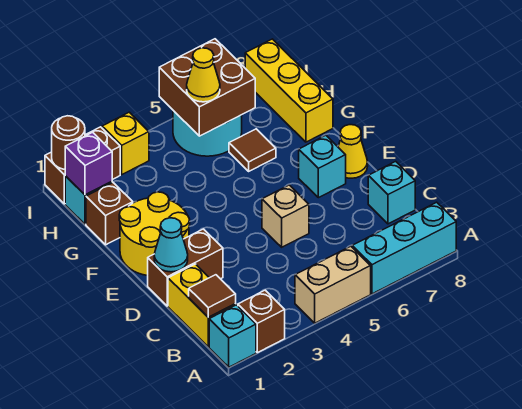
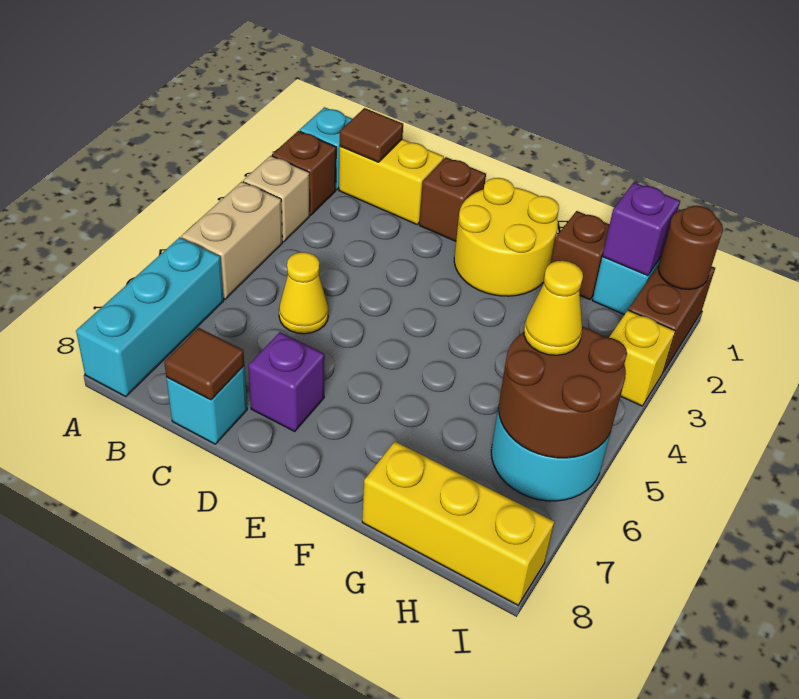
brown 1x2 brick [148,229,223,306] -> brown 1x1 brick [419,157,486,241]
cyan 1x1 cone [154,218,188,272] -> none
tan 1x1 brick [262,185,309,247] -> tan 1x1 brick moved to [243,156,310,242]
none -> purple 1x1 brick [248,332,325,431]
cyan 1x1 brick [299,135,346,198] -> none
yellow 1x1 cone [338,125,368,178] -> yellow 1x1 cone moved to [279,252,329,334]
brown 1x1 tile [229,129,276,171] -> brown 1x1 tile moved to [164,328,244,400]
brown 2x2 brick [159,39,255,136] -> brown 2x2 round brick [498,327,627,458]

